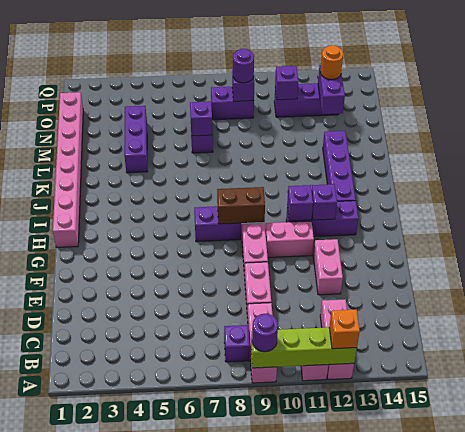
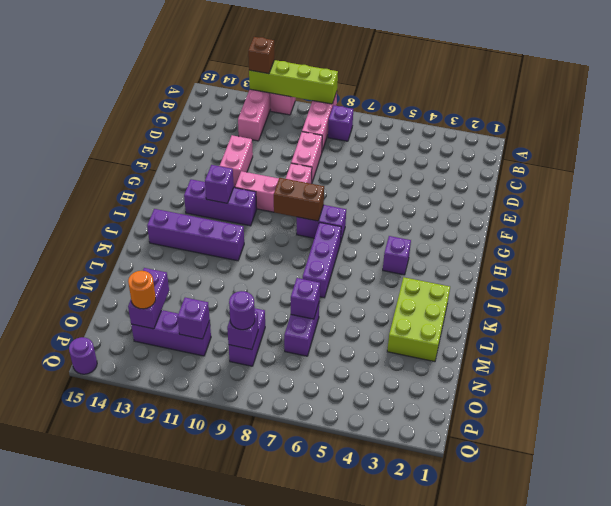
purple 1x1 round brick [252,314,278,352] -> purple 1x1 round brick moved to [69,337,97,374]
orange 1x1 brick [329,309,360,349] -> brown 1x1 brick [248,37,274,74]
pink 1x8 brick [53,92,83,247] -> none
purple 1x1 brick [287,185,313,221] -> purple 1x1 brick moved to [383,236,411,275]
purple 1x4 brick [323,131,356,201] -> purple 1x4 brick turned to [147,209,244,261]
none -> lime 2x3 brick [387,277,450,362]
purple 1x3 brick [124,106,147,173] -> purple 1x3 brick moved to [303,223,341,298]
purple 1x2 brick [211,87,254,120] -> purple 1x2 brick turned to [229,308,265,366]

